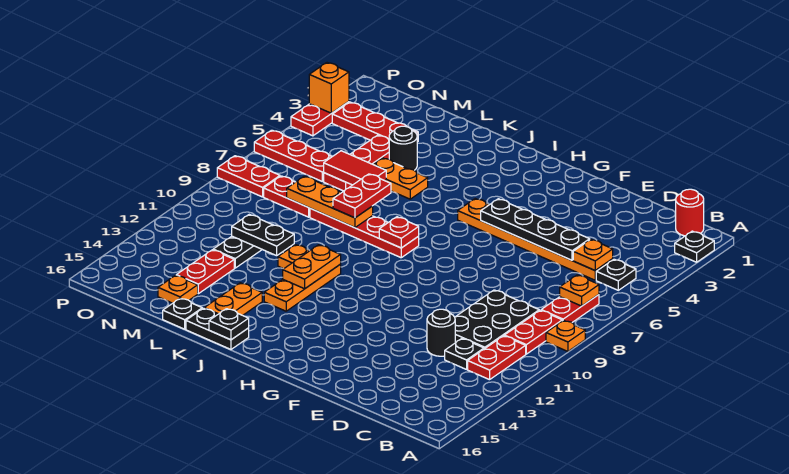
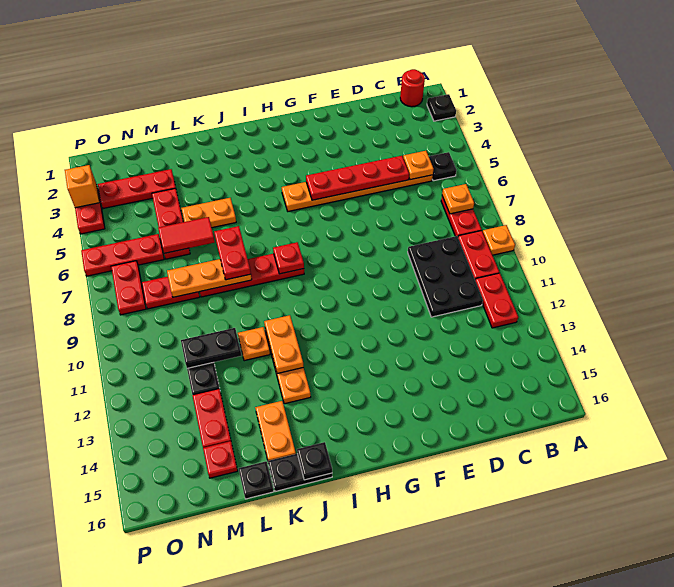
black 1x1 plate [445,339,484,369] -> none
black 1x4 plate [481,199,590,260] -> red 1x4 plate [306,156,409,200]
black 1x1 round brick [427,309,455,356] -> none
black 1x1 round brick [389,126,417,170] -> none
orange 1x1 plate [158,275,198,303] -> red 1x1 plate [203,441,238,478]
red 1x2 plate [217,156,280,197] -> red 1x2 plate turned to [111,261,146,315]

